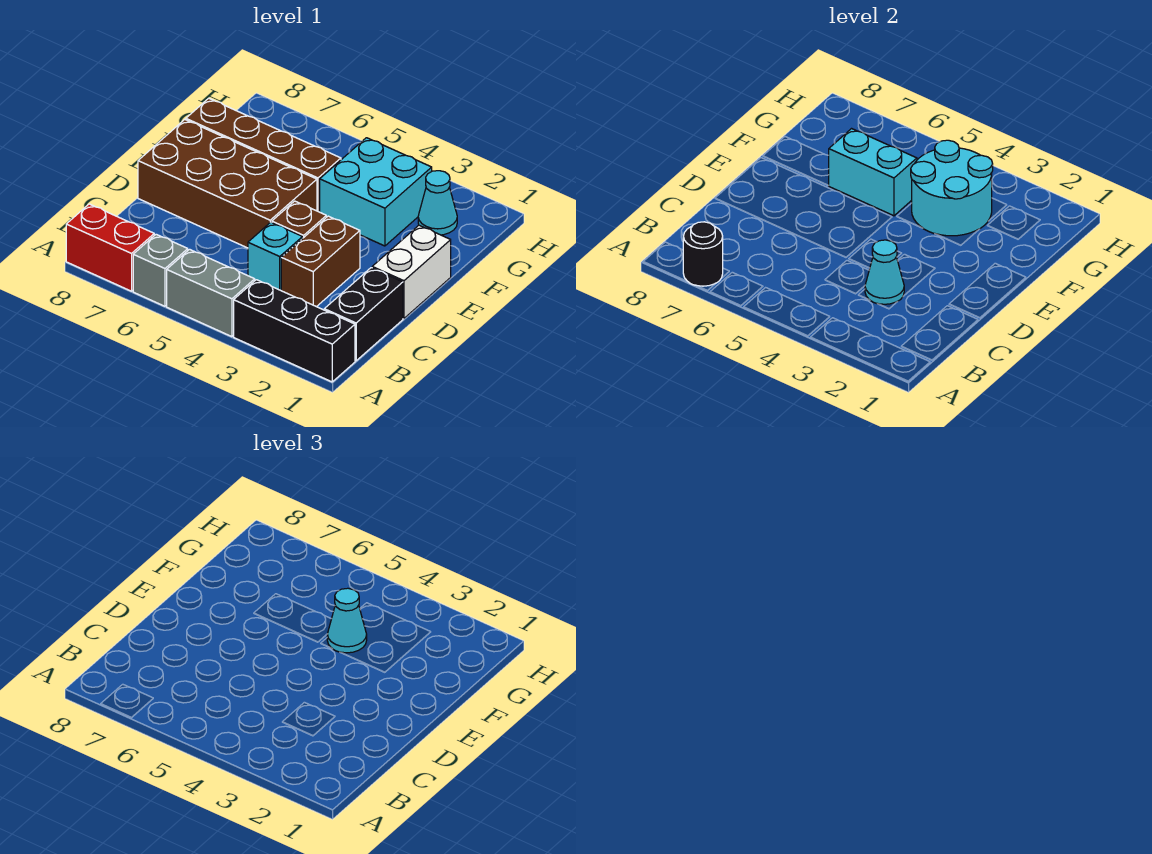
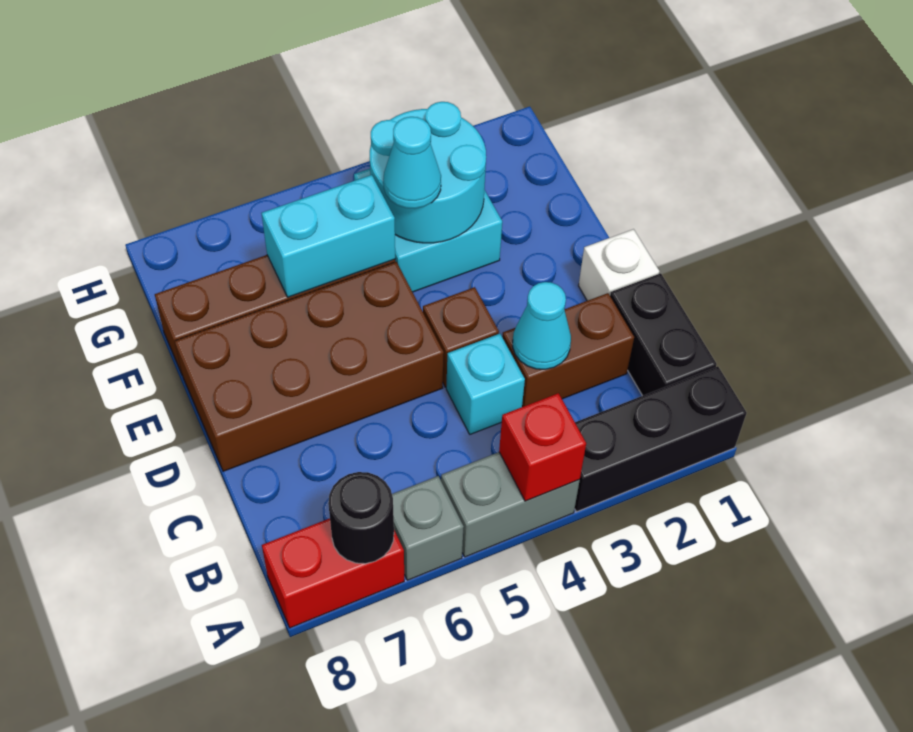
none -> red 1x1 brick [499,393,586,501]
brown 1x2 brick [281,216,360,307] -> brown 1x2 brick turned to [502,293,634,407]
white 1x2 brick [372,225,451,318] -> white 1x1 brick [579,229,660,301]
cyan 1x1 cone [418,171,457,235] -> none

